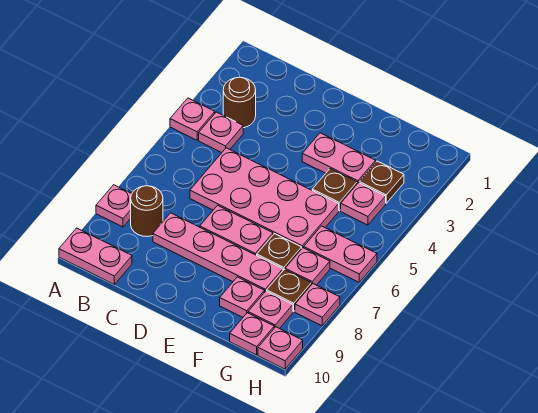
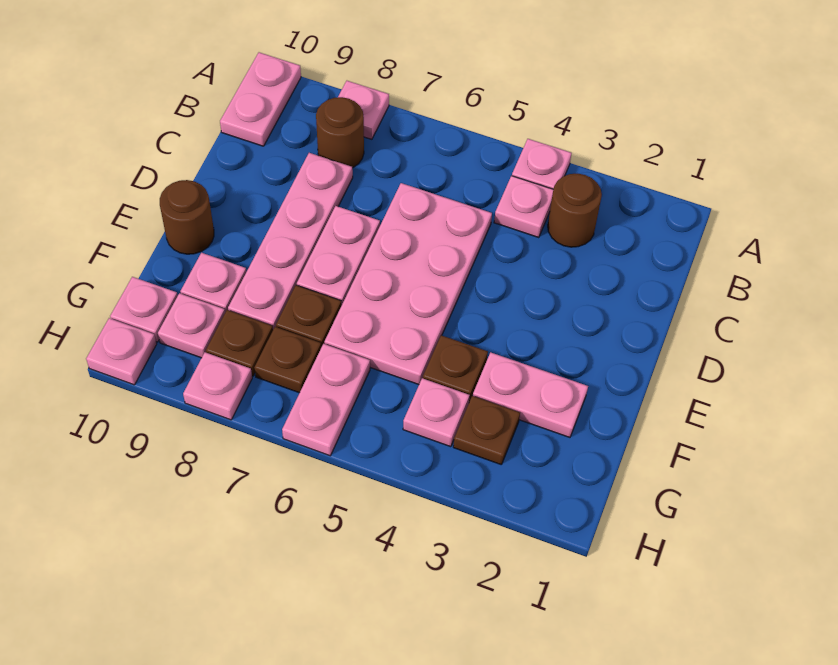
pink 1x2 plate [302,133,376,184] -> pink 1x2 plate turned to [472,352,588,437]
none -> brown 1x1 round brick [160,180,214,254]
pink 1x1 plate [285,248,330,285] -> brown 1x1 plate [254,327,321,393]

